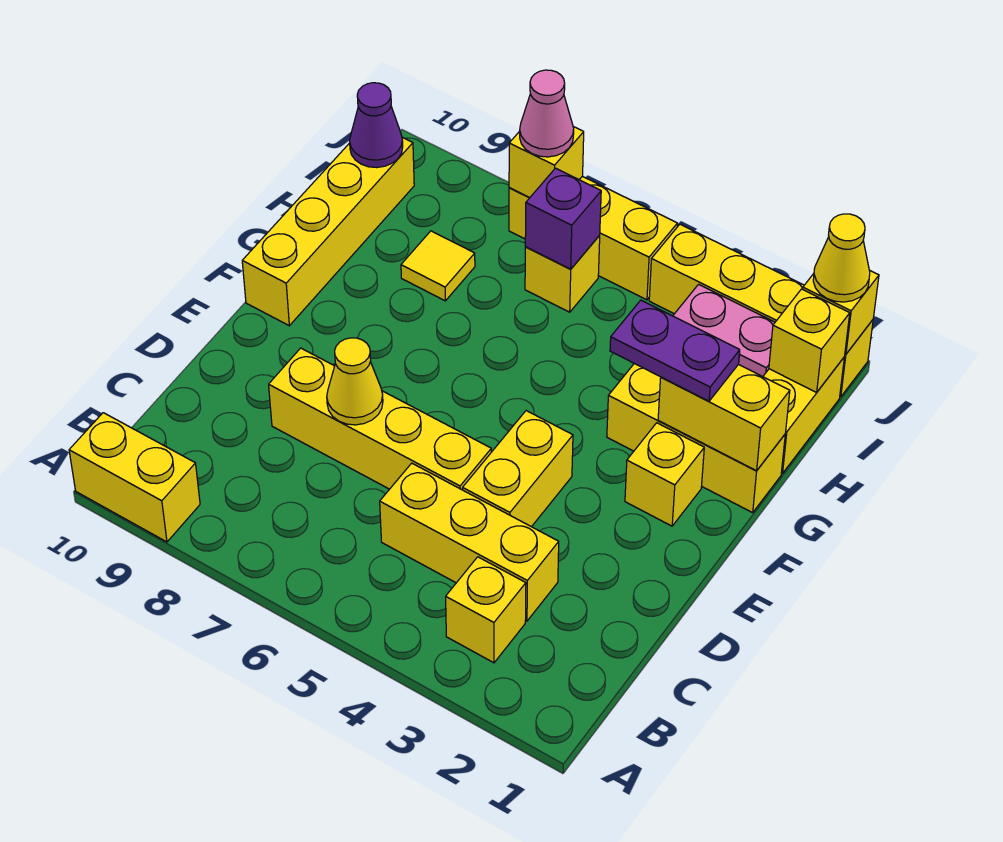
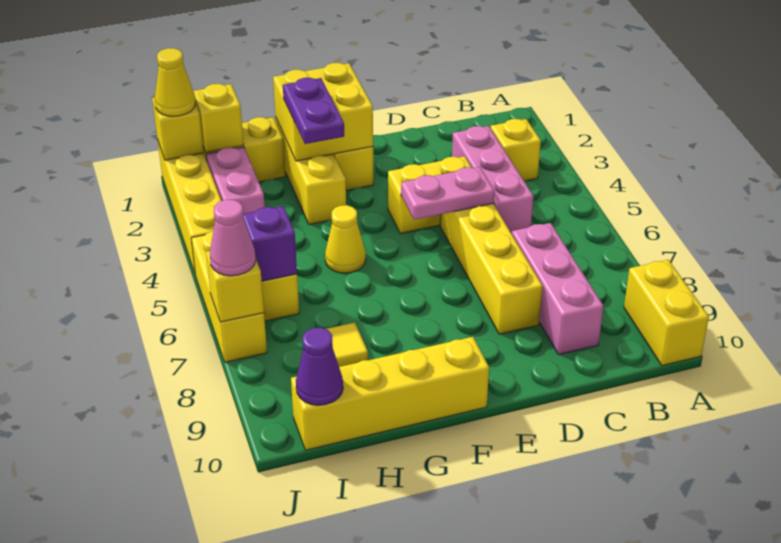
yellow 1x3 brick [380,463,559,621] -> pink 1x3 brick [452,126,533,234]
none -> pink 1x3 brick [512,223,603,355]
none -> pink 1x2 plate [401,167,494,220]
yellow 1x1 cone [327,338,383,425] -> yellow 1x1 cone moved to [325,205,366,273]
yellow 1x2 brick [658,364,790,471] -> yellow 2x2 brick [273,63,373,161]

